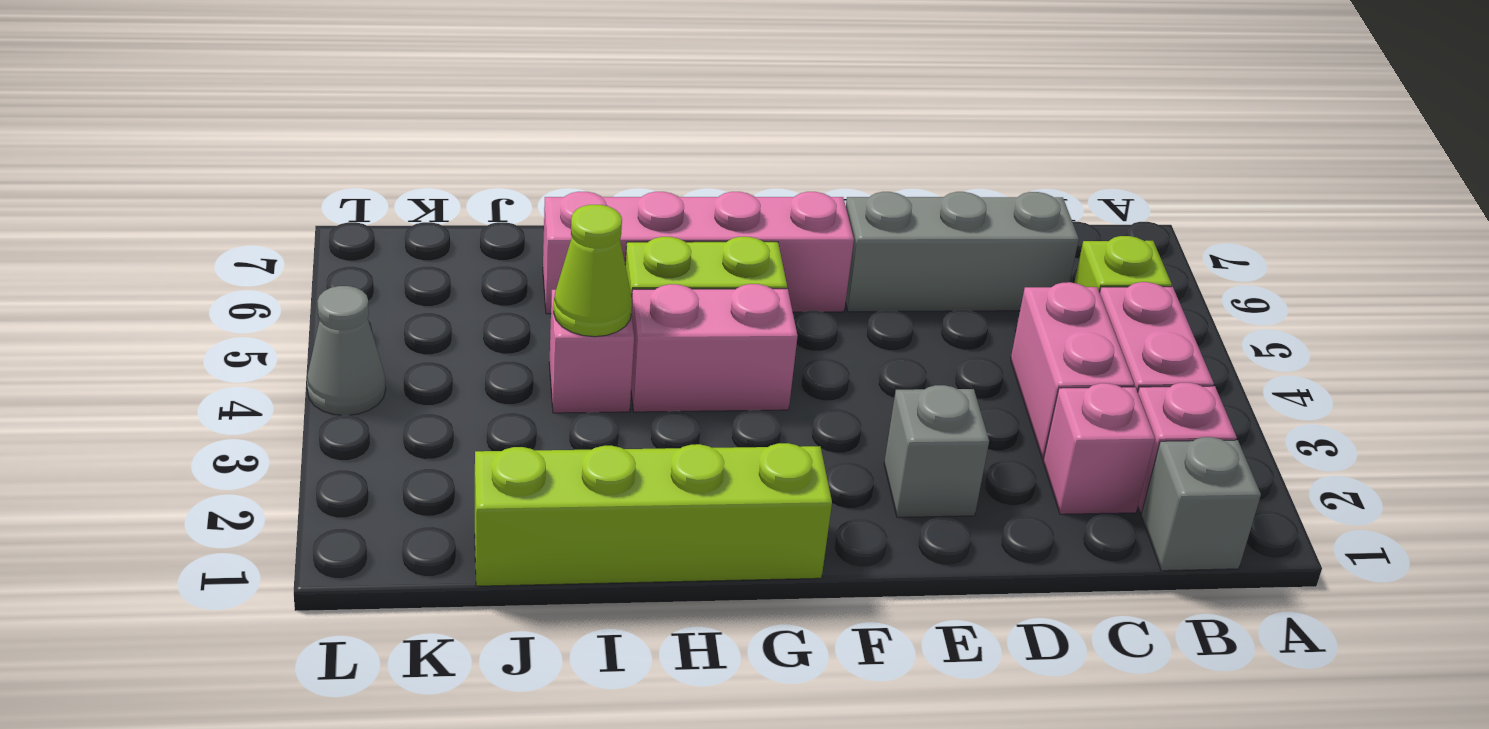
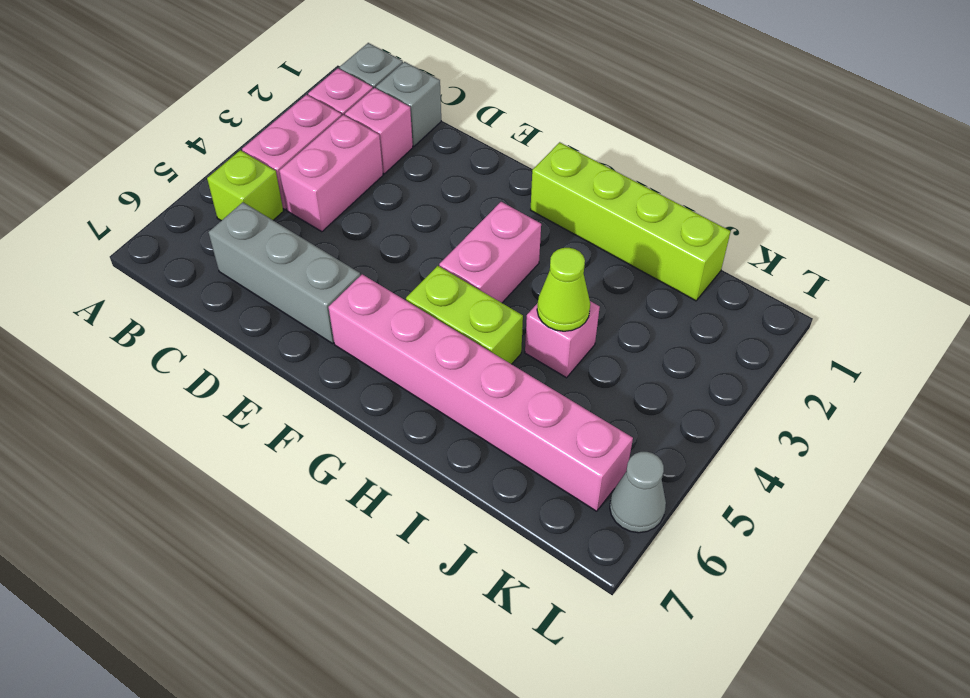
grey 1x1 brick [884,385,989,517] -> grey 1x1 brick moved to [376,62,441,146]
pink 1x4 brick [543,192,854,314] -> pink 1x6 brick [328,274,633,511]
pink 1x2 brick [631,284,797,412] -> pink 1x2 brick turned to [439,202,541,303]
grey 1x1 cone [307,286,386,415] -> grey 1x1 cone moved to [610,452,666,533]

